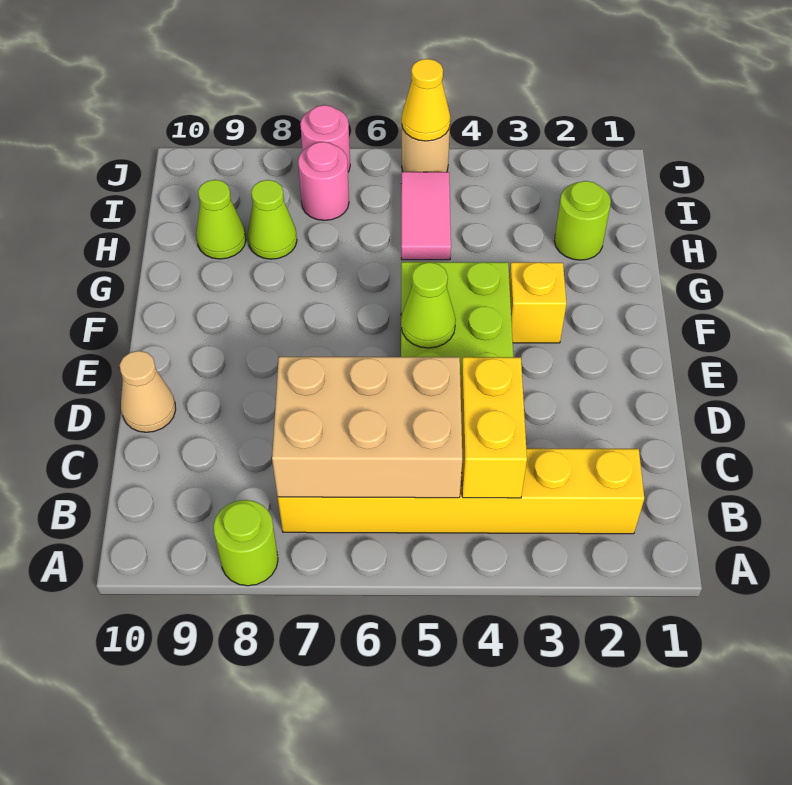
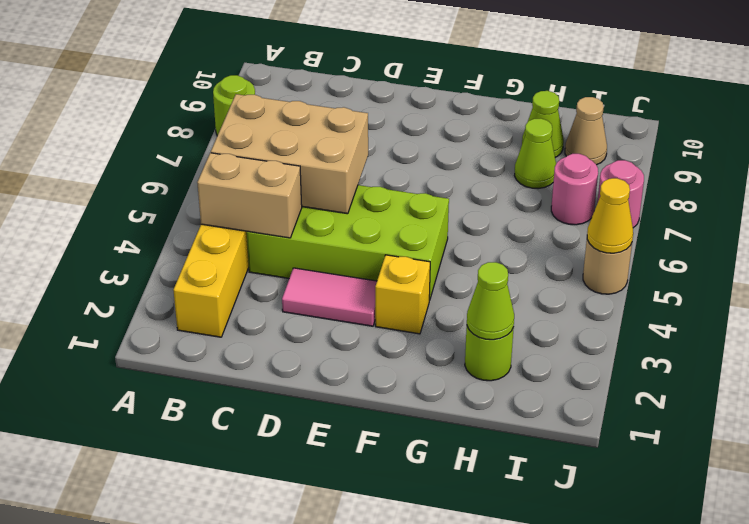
yellow 1x2 brick [461,357,527,498] -> tan 1x2 brick [197,153,302,238]
tan 2x3 brick [272,357,462,498] -> tan 2x3 brick turned to [211,94,368,214]
tan 1x1 cone [120,351,176,432] -> tan 1x1 cone moved to [565,97,607,165]
lime 1x1 cone [401,262,456,348] -> lime 1x1 cone moved to [467,262,514,340]
pink 1x2 tile [401,172,451,260] -> pink 1x2 tile moved to [282,268,377,326]

